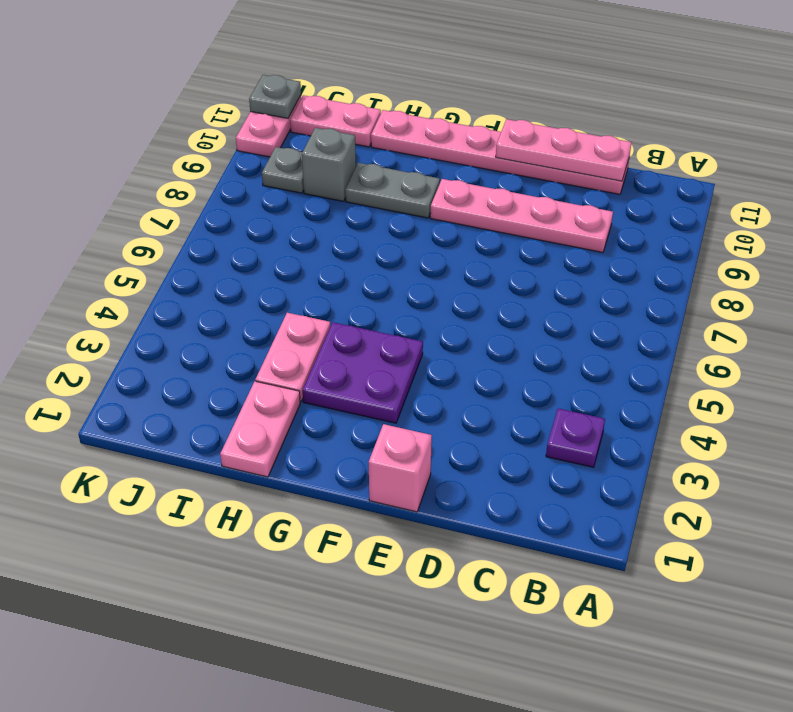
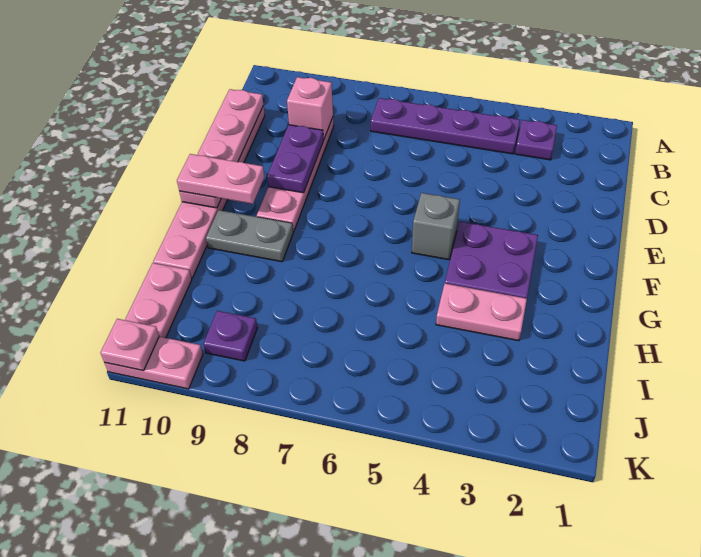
none -> purple 1x4 plate [371,98,520,154]
pink 1x3 plate [496,119,632,181] -> pink 1x4 plate [179,89,263,208]
none -> purple 1x2 plate [267,125,324,193]
pink 1x1 brick [369,424,432,512] -> pink 1x1 brick moved to [287,77,333,139]
grey 1x2 plate [345,163,440,218] -> grey 1x2 plate turned to [206,210,293,262]
pink 1x2 plate [220,381,300,477] -> pink 1x2 plate moved to [177,154,264,204]
grey 1x1 brick [302,128,356,201] -> grey 1x1 brick moved to [412,193,460,260]
grey 1x1 plate [262,147,304,193] -> purple 1x1 plate [203,311,257,361]
grey 1x1 plate [249,75,301,118] -> pink 1x1 plate [100,319,159,371]

